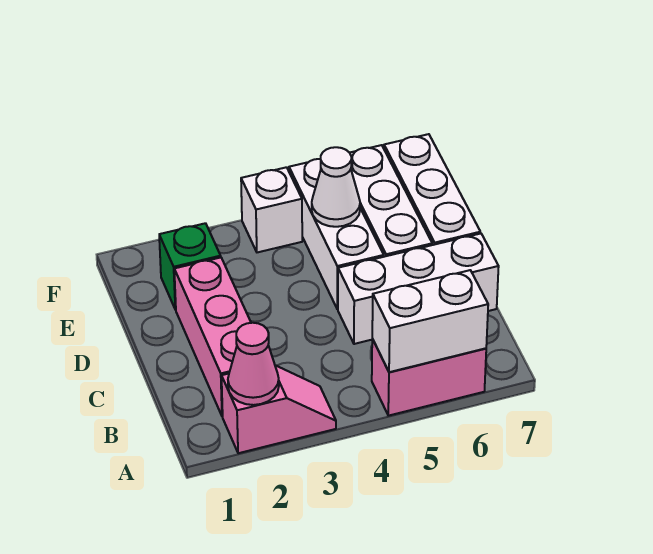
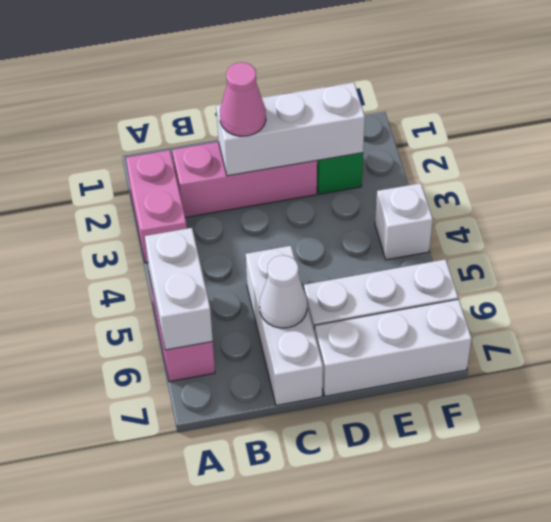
pink 1x2 slope [222,365,336,453] -> pink 1x2 brick [126,150,187,263]
pink 1x1 cone [228,323,279,405] -> pink 1x1 cone moved to [220,62,266,136]
white 1x3 brick [289,159,384,309] -> white 1x3 brick moved to [216,83,365,176]
white 1x1 cone [312,147,360,227] -> white 1x1 cone moved to [260,255,307,328]

